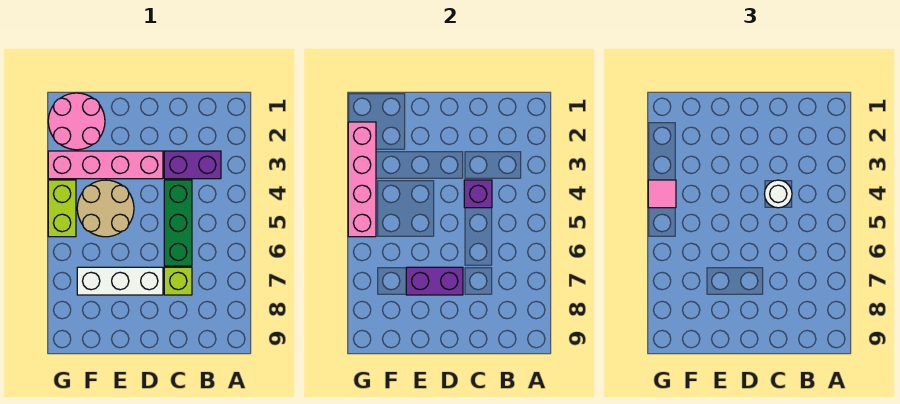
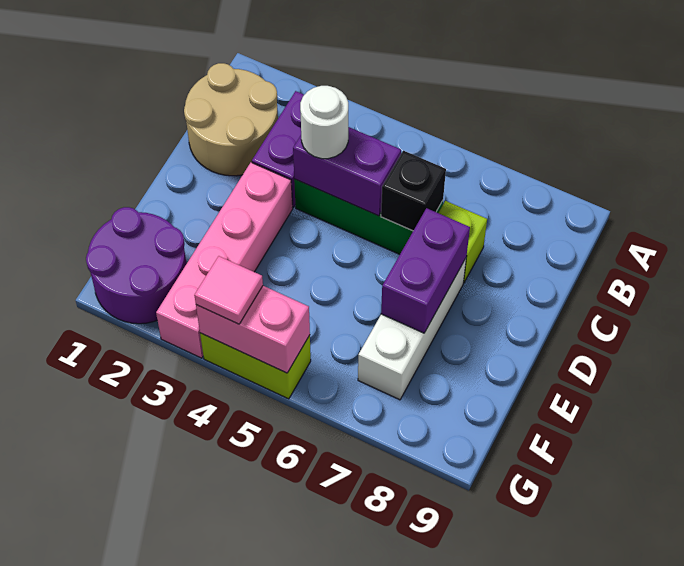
purple 1x1 brick [464,180,492,208] -> purple 1x2 brick [293,127,401,216]
none -> black 1x1 brick [381,151,446,231]
tan 2x2 round brick [77,180,134,237] -> tan 2x2 round brick moved to [184,63,278,176]
pink 2x2 round brick [48,93,105,150] -> purple 2x2 round brick [86,207,186,324]
pink 1x4 brick [348,122,376,237] -> pink 1x2 brick [196,286,310,373]

